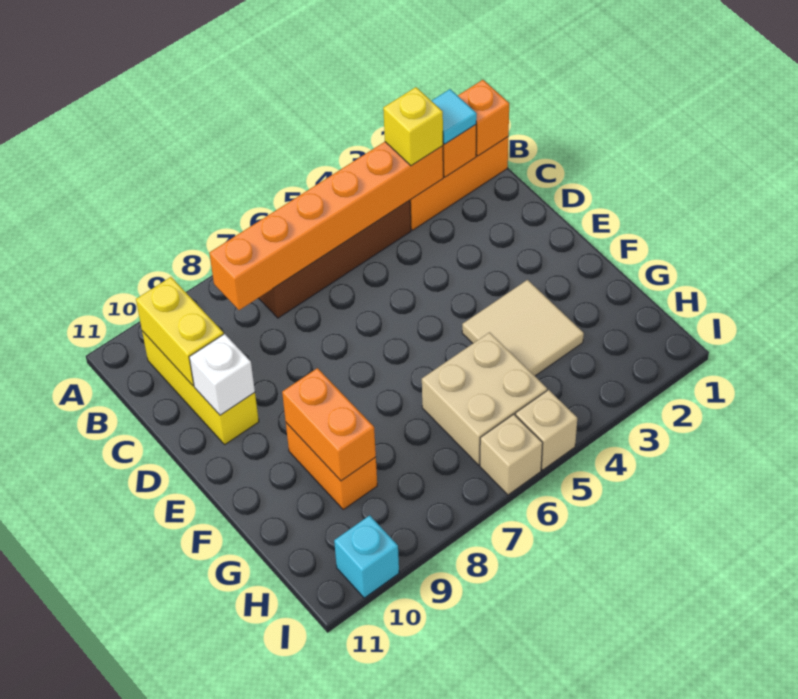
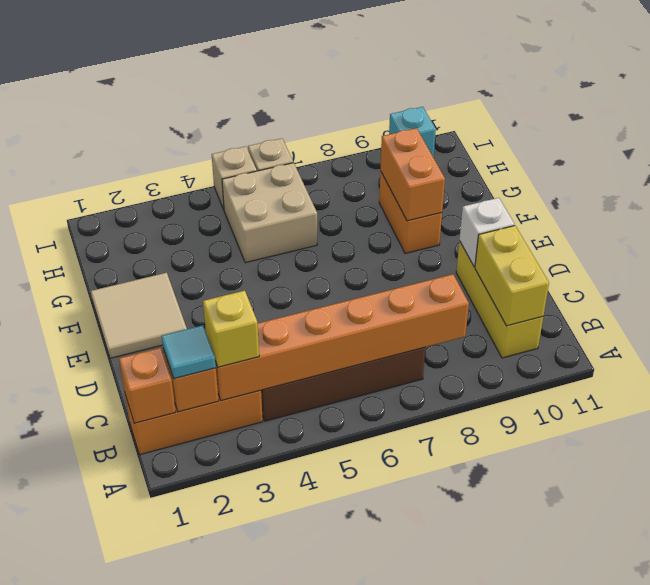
tan 2x2 tile [462,280,584,376] -> tan 2x2 tile moved to [91,273,187,358]

